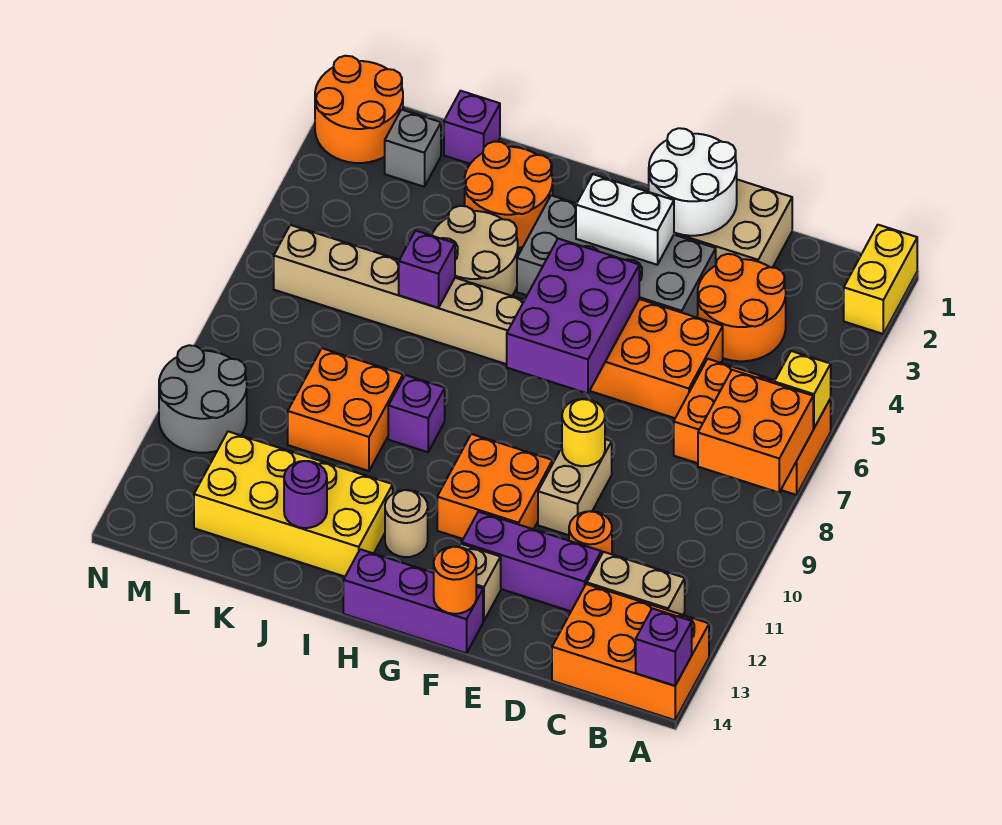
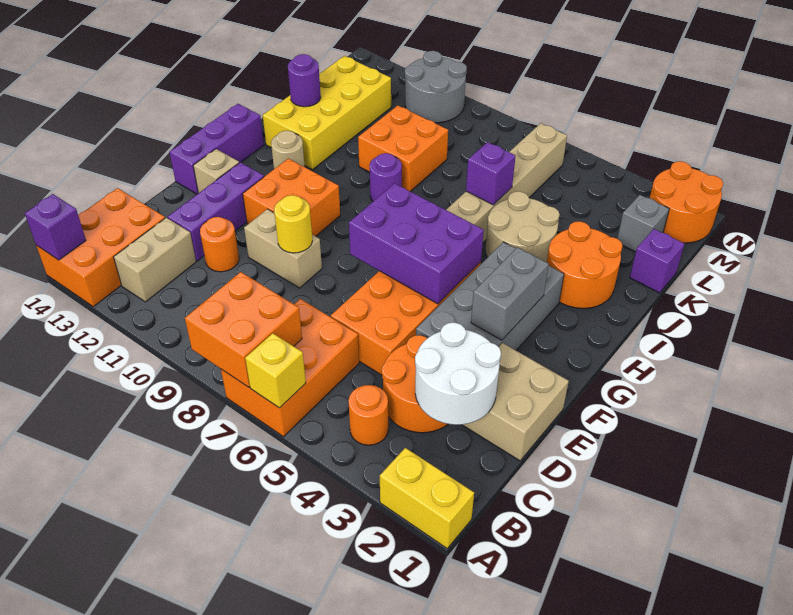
white 2x2 round brick [649,128,737,236] -> white 2x2 round brick moved to [415,322,501,425]
white 1x2 brick [576,174,674,265] -> grey 1x2 brick [471,247,549,340]
orange 1x1 round brick [434,547,476,614] -> orange 1x1 round brick moved to [348,385,388,445]
purple 1x1 brick [388,375,445,452] -> purple 1x1 round brick [370,153,402,201]

